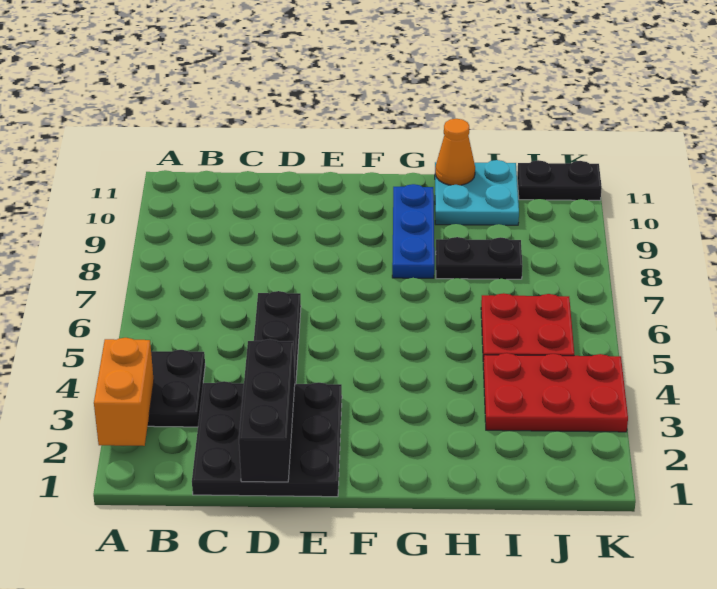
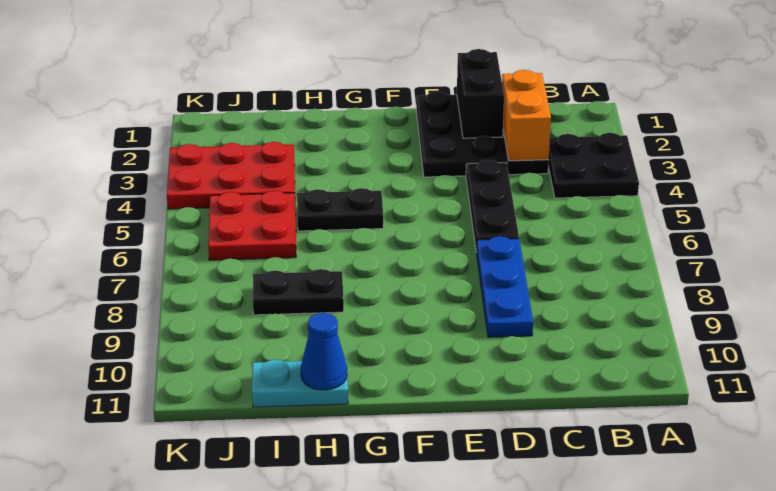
orange 1x2 brick [94,338,154,446] -> orange 1x2 brick moved to [502,70,551,161]
black 1x3 brick [239,339,295,482] -> black 1x2 brick [457,49,504,138]
blue 1x3 plate [392,184,434,278] -> blue 1x3 plate moved to [477,236,533,337]
cyan 2x2 plate [435,160,519,225] -> cyan 1x2 plate [252,360,348,407]
orange 1x1 cone [435,119,475,185] -> blue 1x1 cone [301,313,347,390]
black 1x2 plate [517,160,602,200] -> black 1x2 plate moved to [297,188,383,231]

